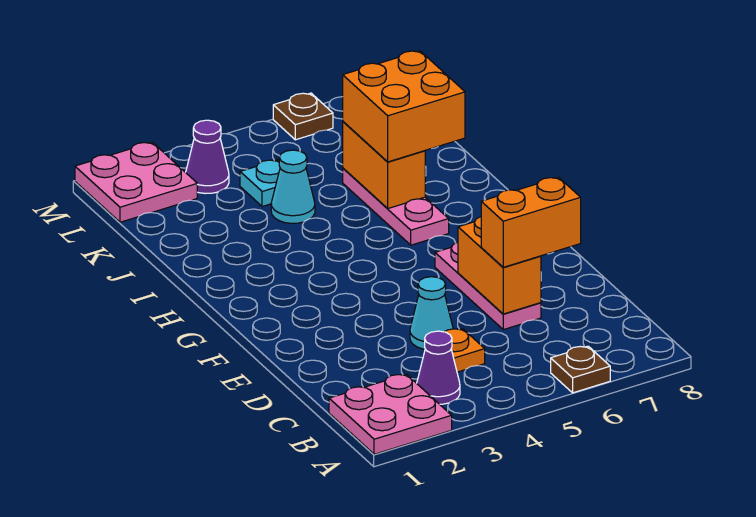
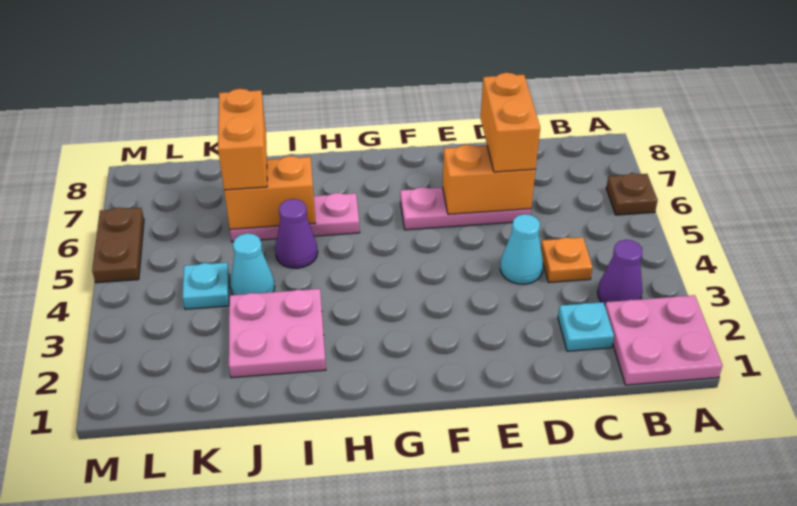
none -> cyan 1x1 plate [558,302,614,351]
orange 2x2 brick [343,51,465,162] -> orange 1x2 brick [218,89,267,190]
pink 2x2 plate [75,142,197,222] -> pink 2x2 plate moved to [229,289,326,378]
purple 1x1 cone [186,120,229,194] -> purple 1x1 cone moved to [275,199,318,268]
brown 1x1 plate [273,93,333,140] -> brown 1x2 plate [92,207,144,283]

